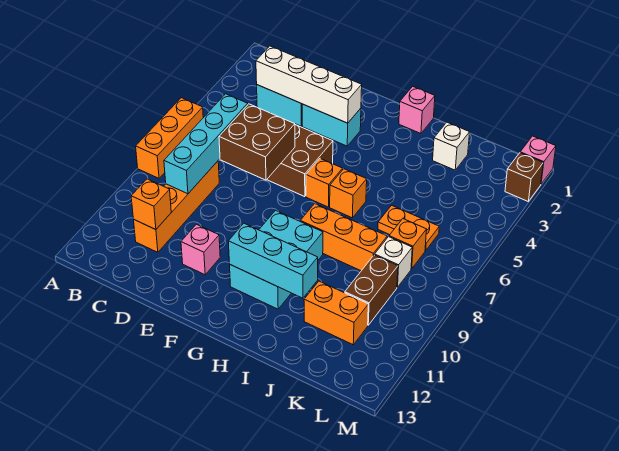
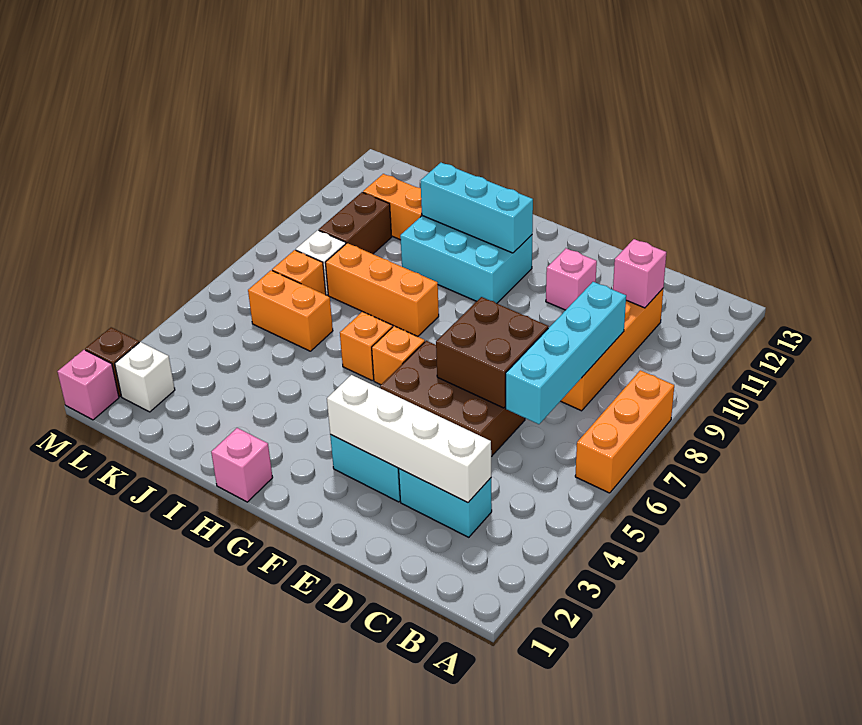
orange 1x1 brick [131,179,171,230] -> pink 1x1 brick [613,239,666,308]
cyan 2x3 brick [230,211,323,309] -> cyan 2x3 brick turned to [400,216,532,304]
white 1x1 brick [433,122,470,170] -> white 1x1 brick moved to [115,342,175,412]
orange 1x2 plate [378,205,439,251] -> orange 1x2 brick [248,270,333,351]

